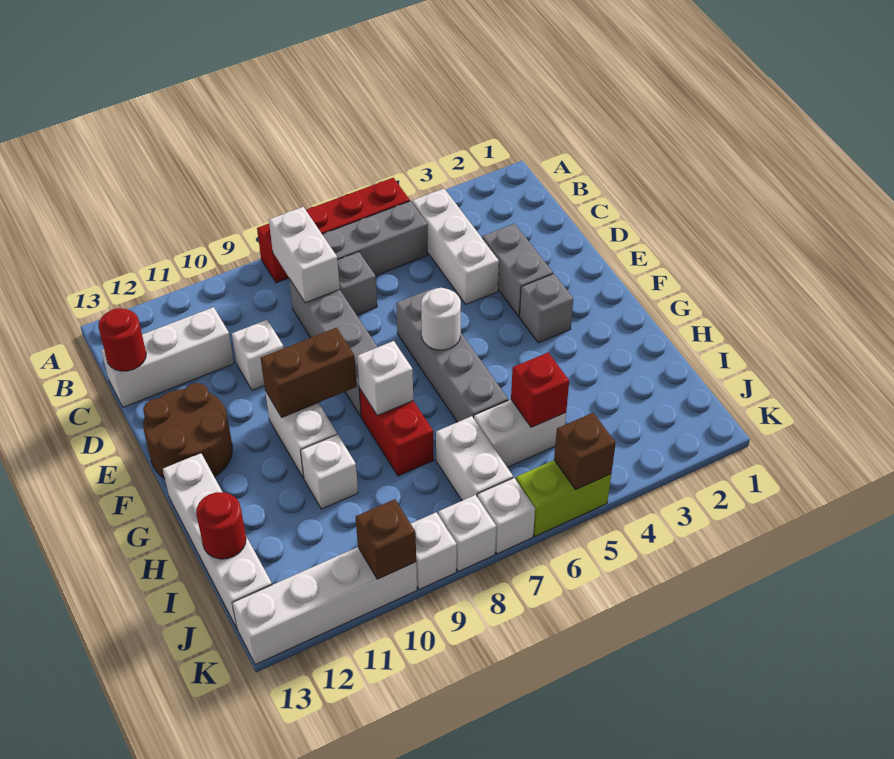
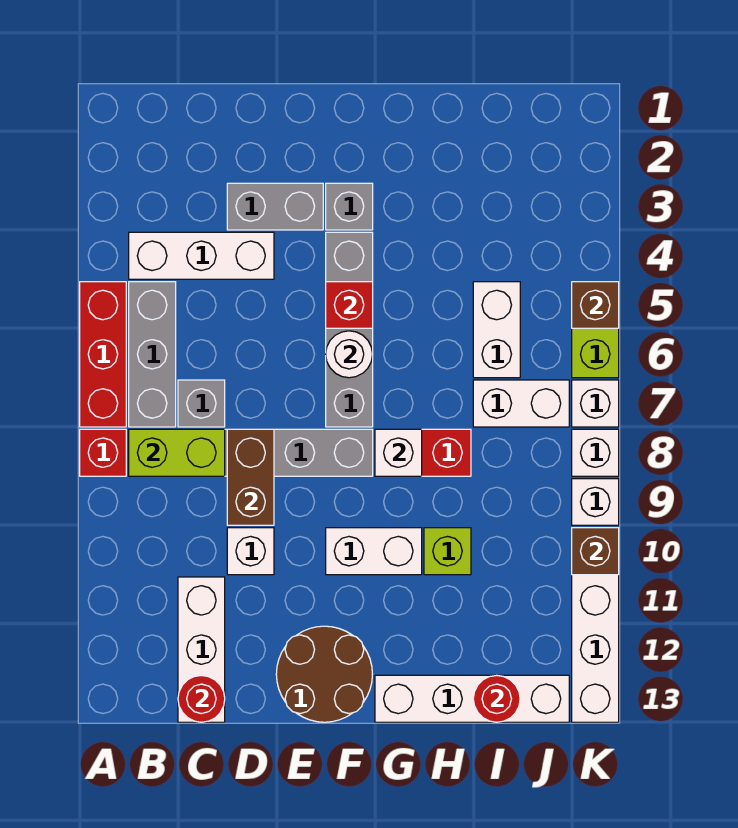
white 1x2 brick [269,207,340,303] -> lime 1x2 brick [129,429,225,476]
grey 1x4 brick [396,289,508,422] -> grey 1x4 brick turned to [326,232,373,427]
brown 1x2 brick [261,328,357,417] -> brown 1x2 brick moved to [227,429,274,525]
white 1x1 brick [301,434,358,509] -> lime 1x1 brick [424,528,471,575]
red 1x1 brick [511,353,569,427] -> red 1x1 brick moved to [326,282,373,328]

